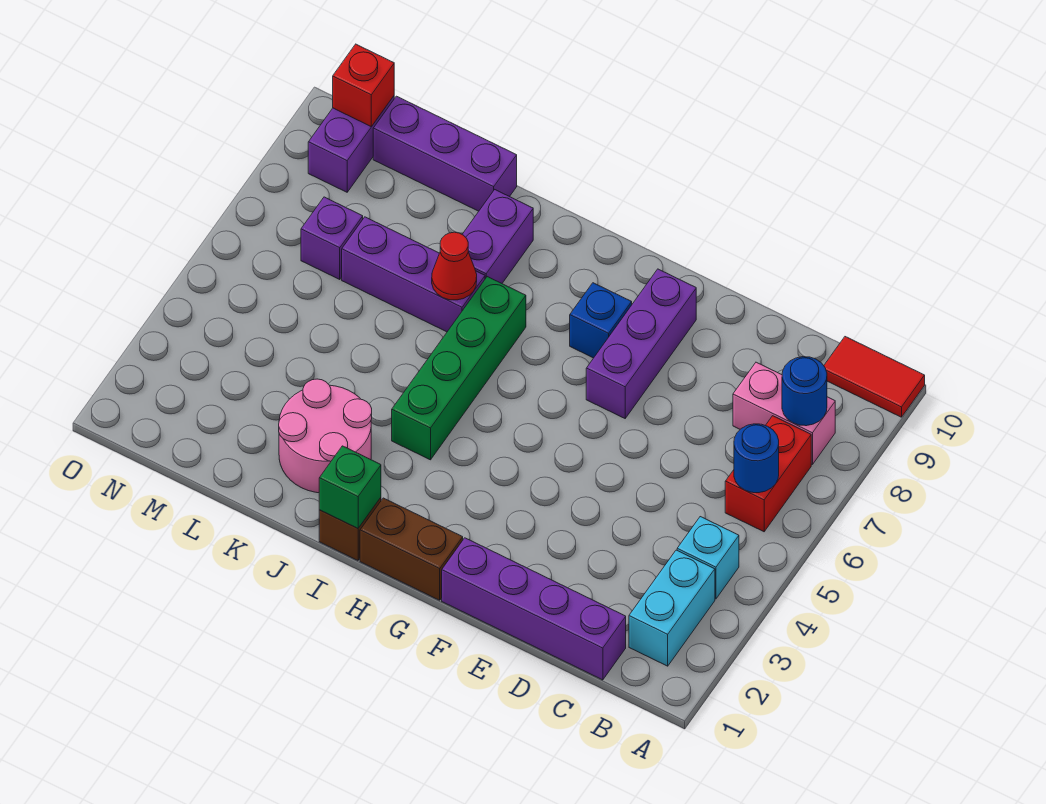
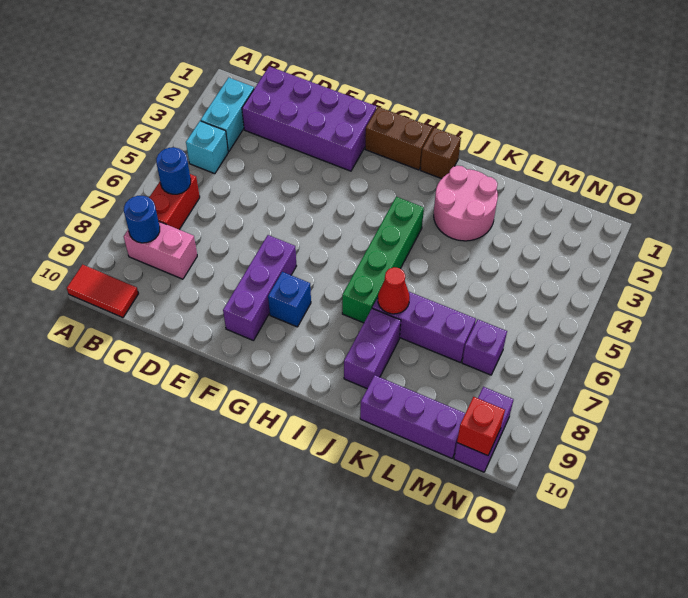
purple 1x4 brick [442,538,626,680] -> purple 2x4 brick [242,66,376,171]
green 1x1 brick [319,446,381,528] -> none

